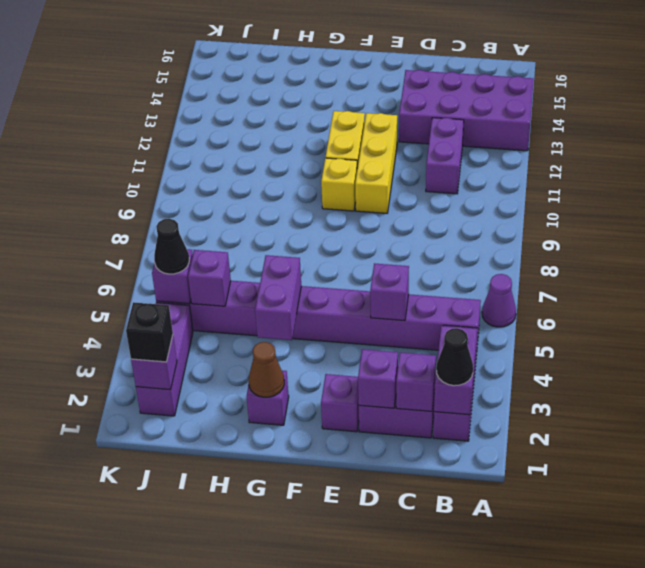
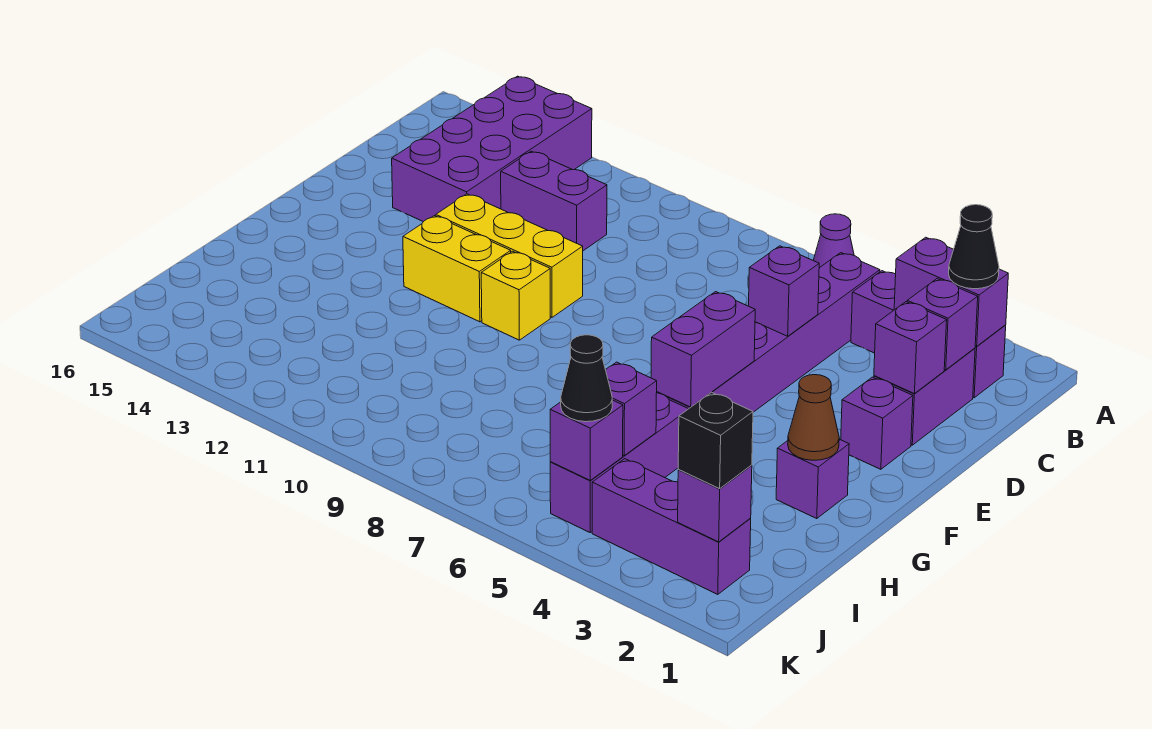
purple 1x2 brick [255,255,301,340] -> purple 1x2 brick turned to [651,292,755,407]

